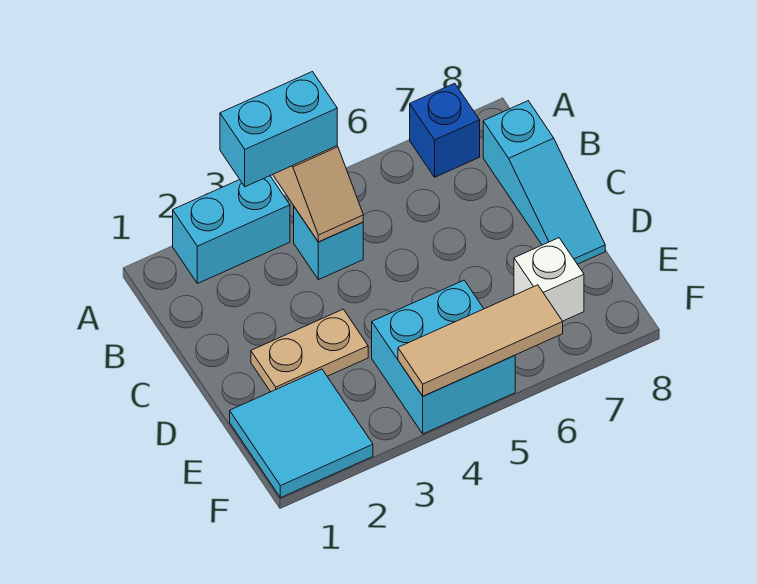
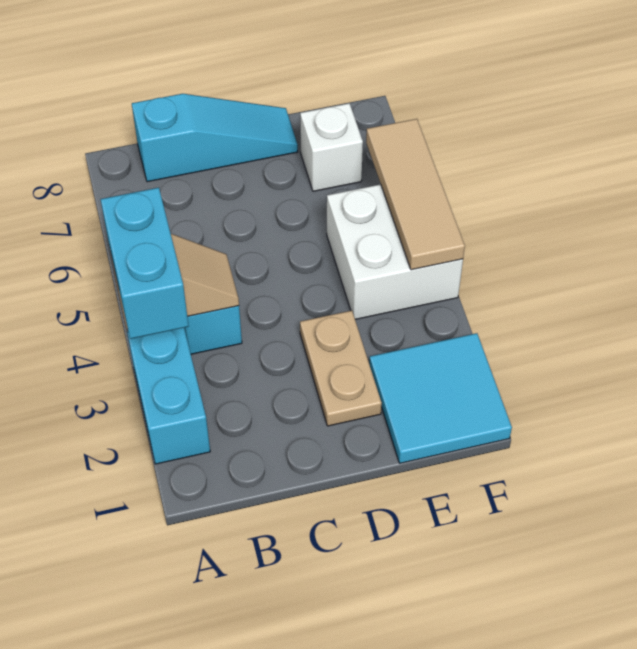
blue 1x1 brick [410,83,480,177] -> none
cyan 2x2 brick [372,280,515,434] -> white 2x2 brick [327,184,463,319]

